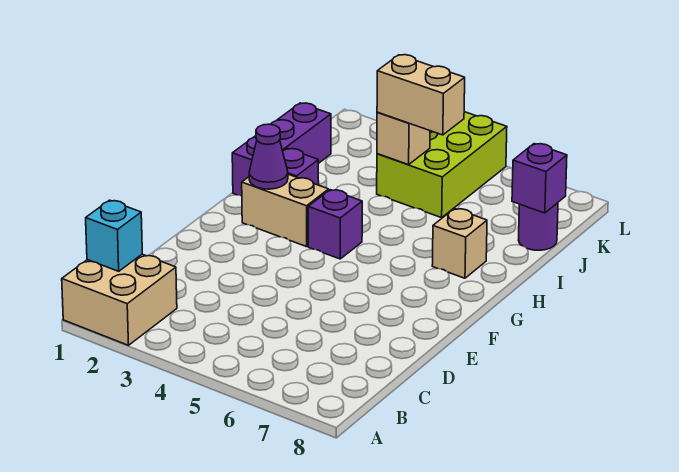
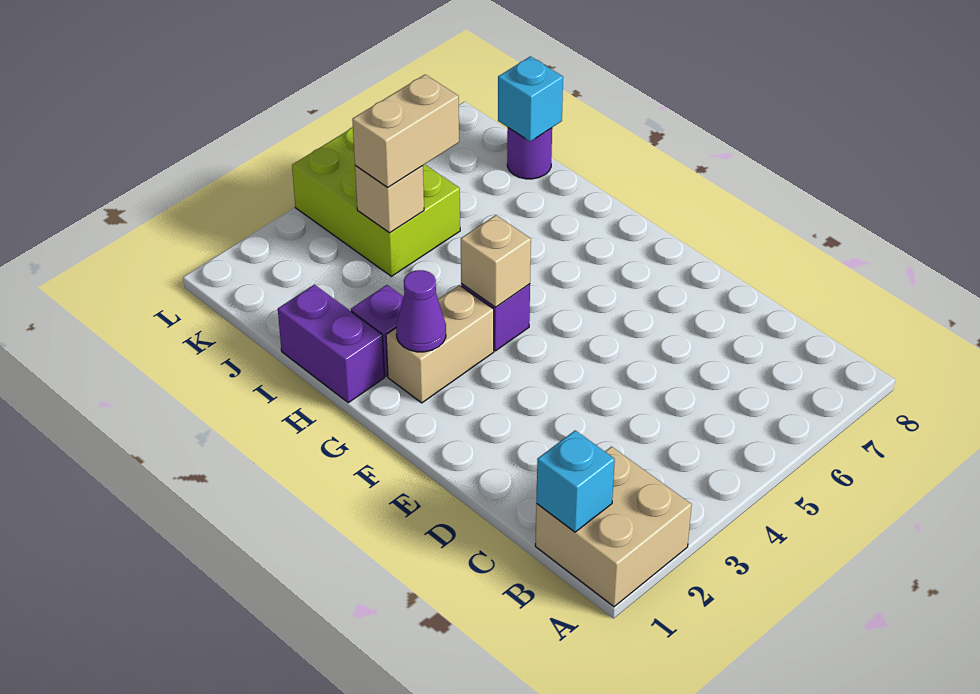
purple 1x3 brick [232,103,331,196] -> purple 1x2 brick [278,285,385,403]
tan 1x1 brick [432,208,487,278] -> tan 1x1 brick moved to [461,215,531,307]
purple 1x1 brick [512,144,567,213] -> cyan 1x1 brick [498,56,563,141]

